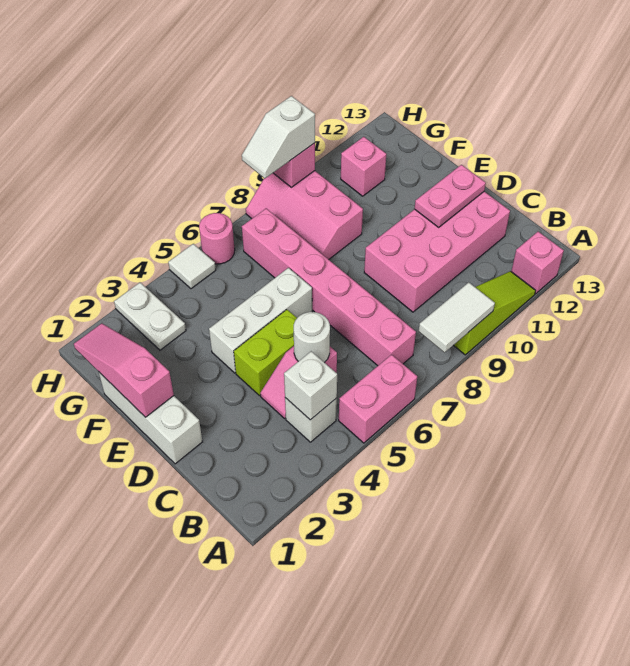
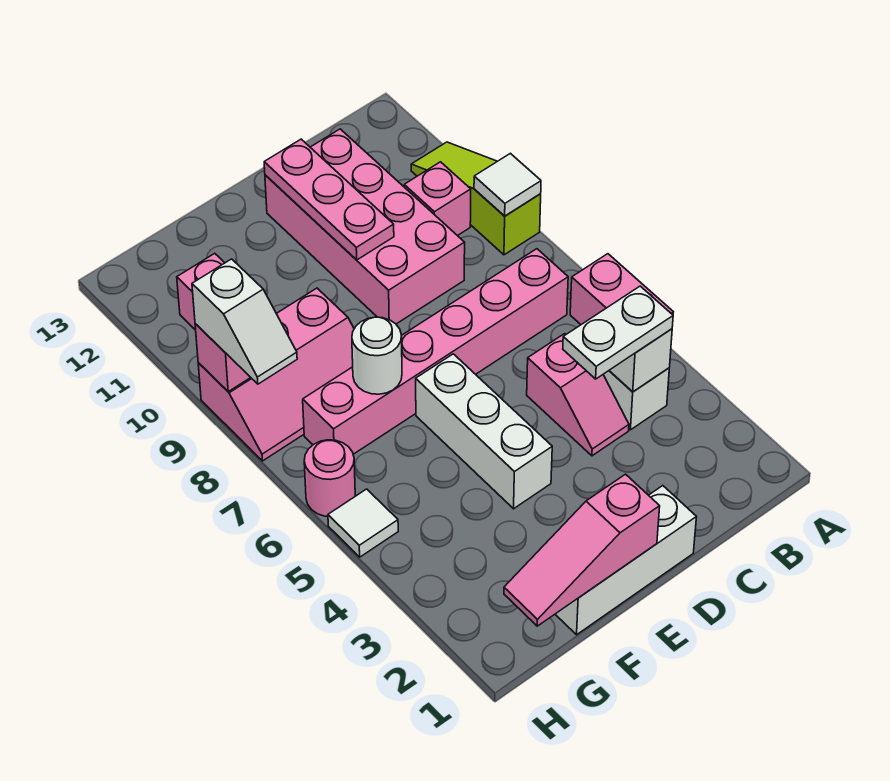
white 1x2 tile [419,282,495,352] -> white 1x1 tile [474,153,541,216]
pink 1x1 brick [511,232,564,294] -> pink 1x1 brick moved to [404,162,471,236]
white 1x1 round brick [294,312,330,363] -> white 1x1 round brick moved to [352,317,402,394]
lime 1x2 brick [234,310,297,396] -> none
pink 1x2 plate [414,165,486,227] -> pink 1x3 plate [264,139,394,260]
white 1x2 plate [114,283,186,350] -> white 1x2 plate moved to [563,286,673,379]

